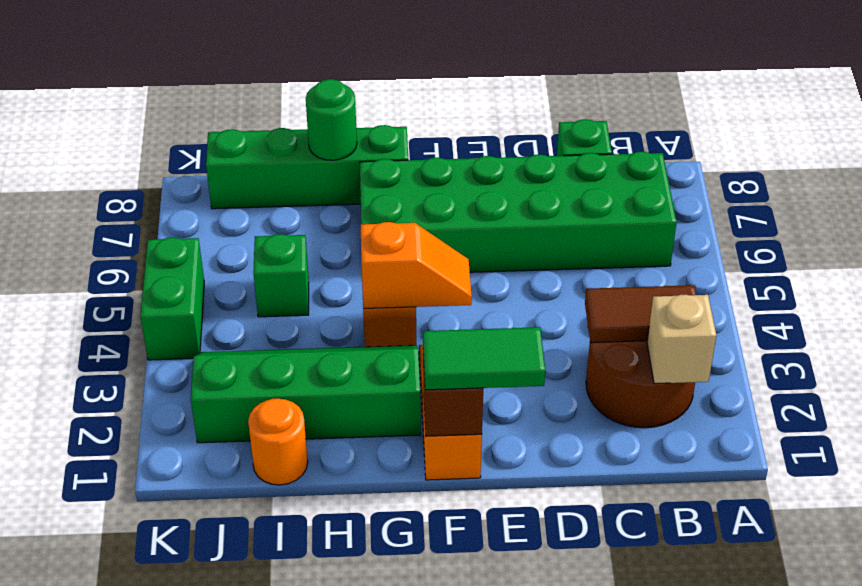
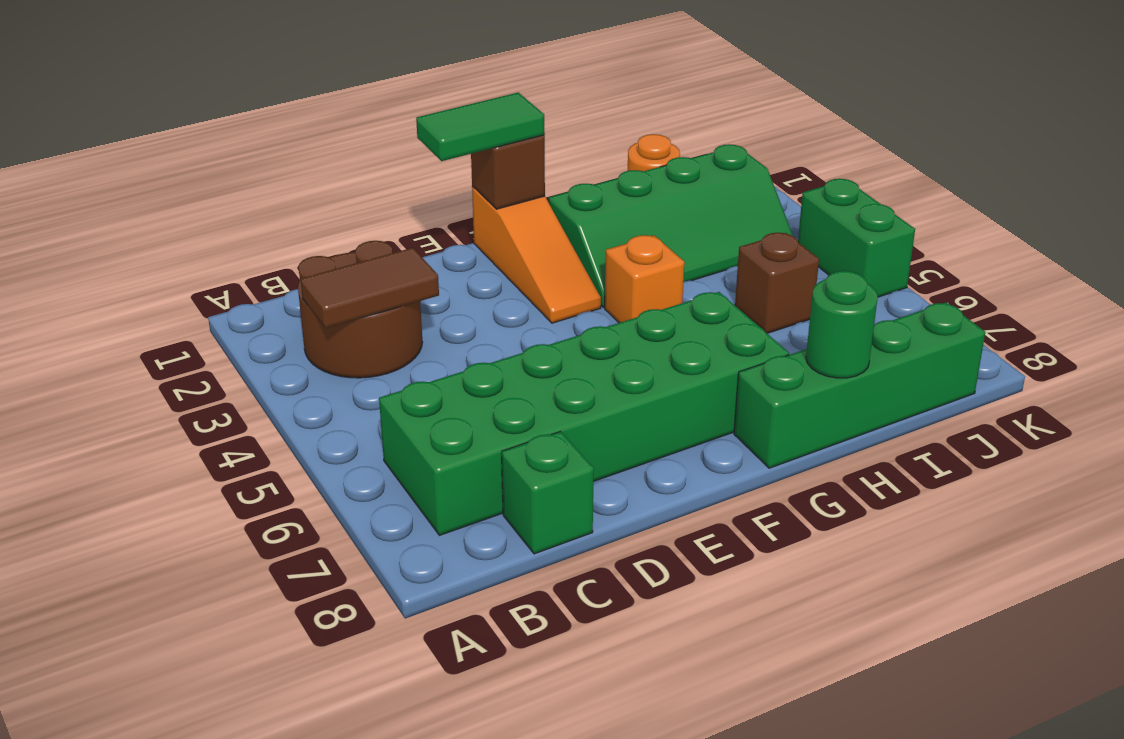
tan 1x1 brick [647,295,717,384] -> none
orange 1x2 slope [361,222,472,309] -> none
green 1x1 brick [253,234,309,317] -> brown 1x1 brick [735,233,819,333]

